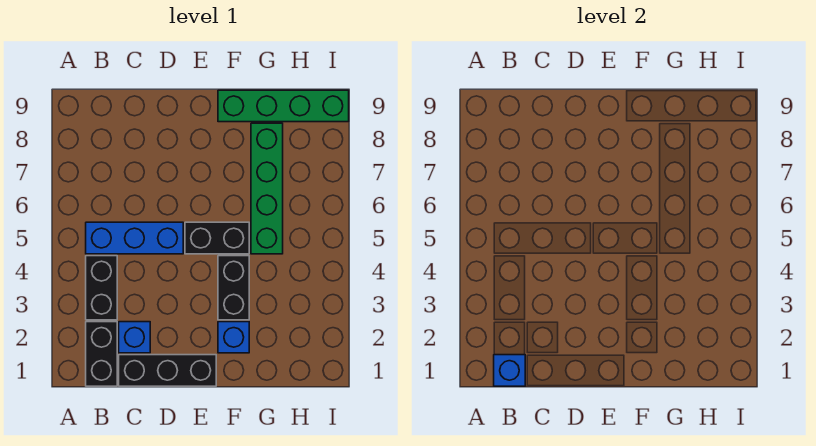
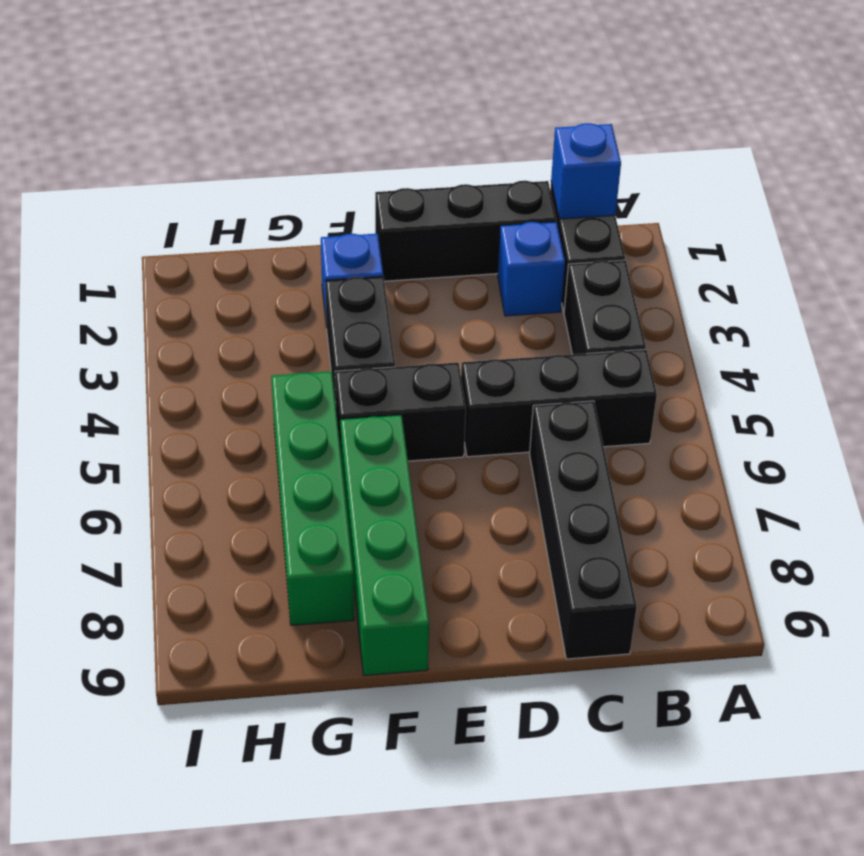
blue 1x3 brick [86,222,183,254] -> black 1x3 brick [461,349,657,457]
none -> black 1x4 brick [530,401,637,659]
green 1x4 brick [218,90,349,122] -> green 1x4 brick turned to [340,415,429,676]

